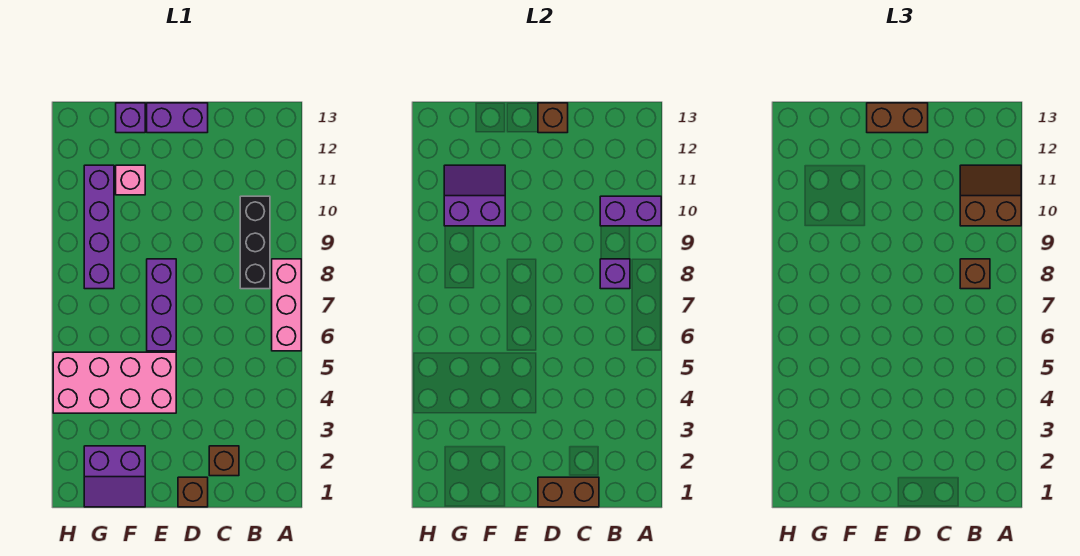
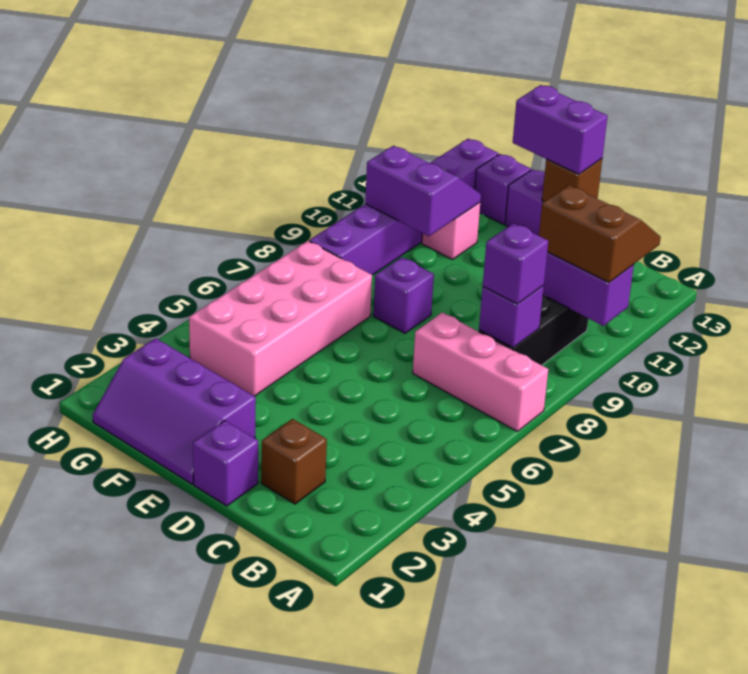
pink 1x3 brick [272,259,301,351] -> pink 1x3 brick turned to [413,312,548,432]
brown 1x1 brick [960,259,990,289] -> purple 1x1 brick [483,223,548,304]
brown 1x2 brick [538,477,599,507] -> none
brown 1x1 brick [178,477,208,507] -> purple 1x1 brick [193,420,258,506]
brown 1x2 brick [867,103,928,133] -> purple 1x2 brick [513,85,608,174]
pink 2x4 brick [53,352,176,413] -> pink 2x4 brick turned to [189,241,372,396]
purple 1x3 brick [147,259,176,351] -> purple 1x1 brick [373,257,434,333]
purple 2x2 slope [84,446,145,507] -> purple 2x3 slope [93,338,256,484]
purple 1x4 brick [84,165,114,289] -> purple 1x6 brick [309,139,498,275]

